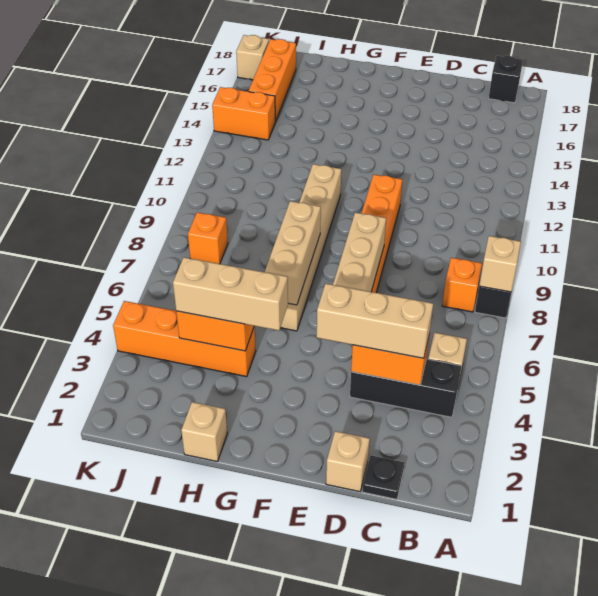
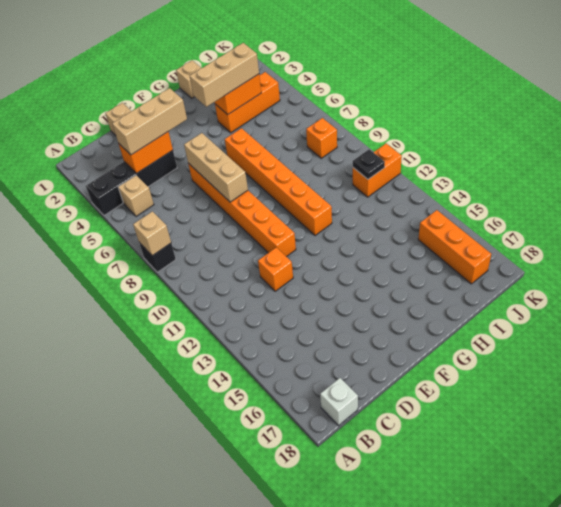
black 1x3 brick [350,359,461,417] -> black 1x4 brick [86,150,177,215]
orange 1x1 brick [442,258,482,312] -> orange 1x1 brick moved to [258,247,293,291]
black 1x1 brick [489,56,523,103] -> white 1x1 brick [320,378,358,426]
black 1x1 plate [362,455,405,499] -> black 1x1 plate moved to [353,149,385,179]
tan 1x6 brick [280,164,341,331] -> orange 1x6 brick [225,128,332,236]
tan 1x3 brick [265,201,321,305] -> none
orange 1x4 brick [113,301,256,377] -> orange 1x3 brick [215,72,280,133]
orange 1x2 brick [212,87,275,140] -> orange 1x2 brick moved to [353,144,402,197]
tan 1x1 brick [236,35,269,80] -> none

